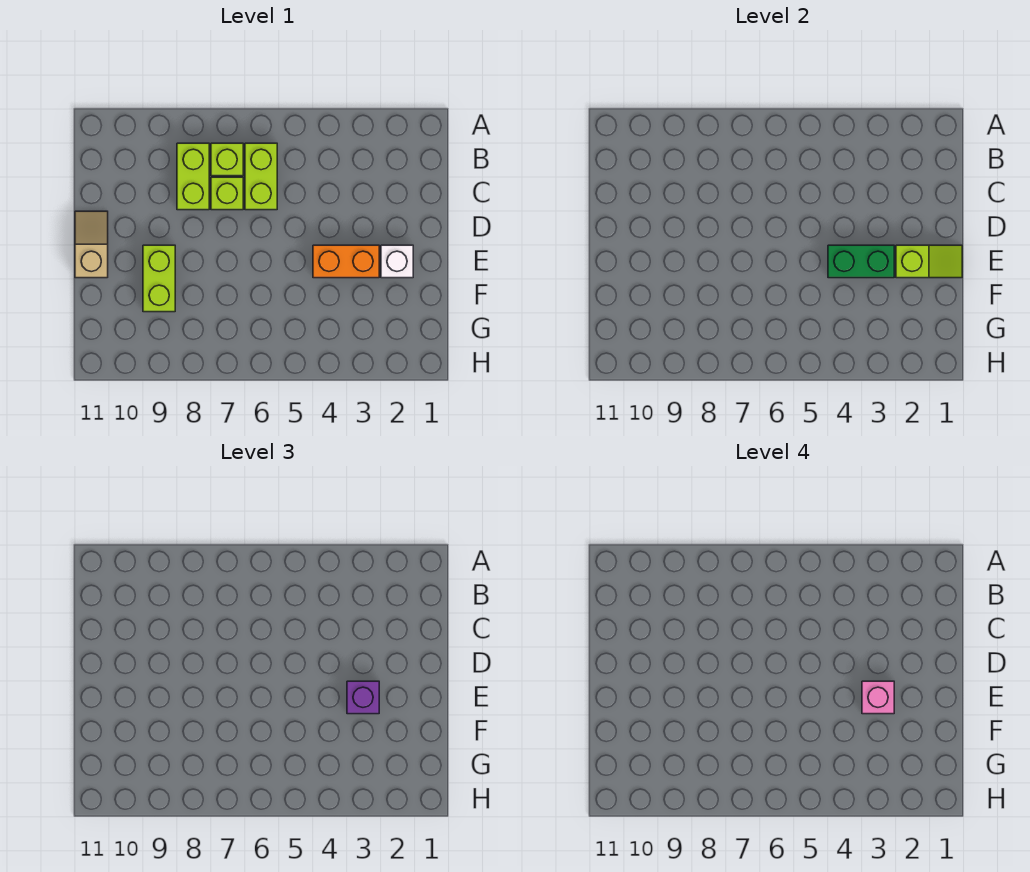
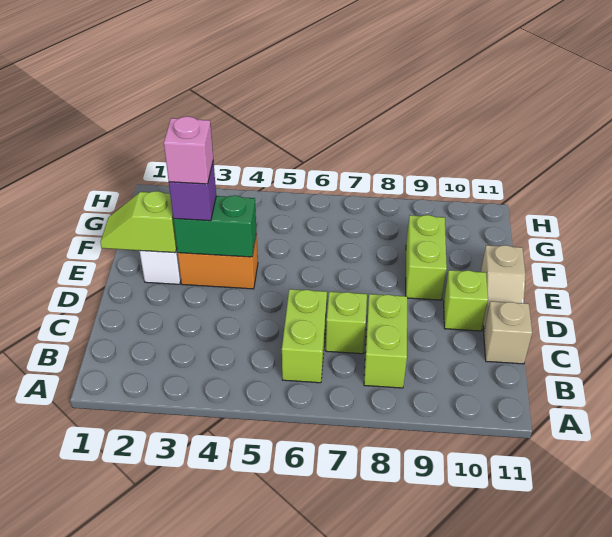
lime 1x1 brick [211,143,243,176] -> lime 1x1 brick moved to [444,270,488,331]
none -> tan 1x1 brick [484,301,532,364]

